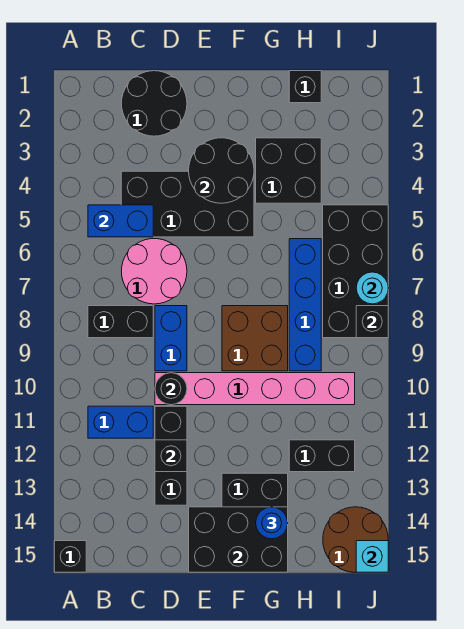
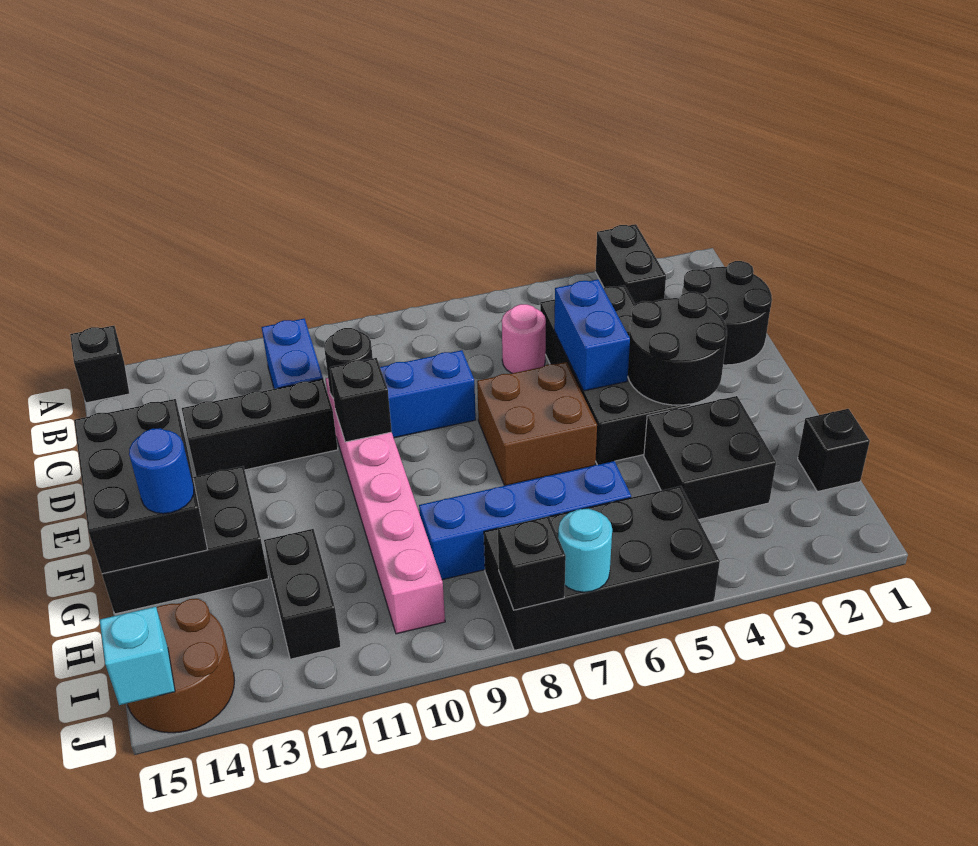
blue 1x2 brick [88,205,153,237] -> blue 1x2 brick moved to [554,279,630,391]
black 1x2 brick [88,306,153,338] -> black 1x2 brick moved to [595,224,666,304]
pink 2x2 round brick [121,239,187,304] -> pink 1x1 round brick [502,304,546,373]
black 1x1 brick [155,440,187,472] -> black 1x1 brick moved to [330,358,392,442]
brown 2x2 brick [222,306,288,371] -> brown 2x2 brick moved to [477,362,597,486]

